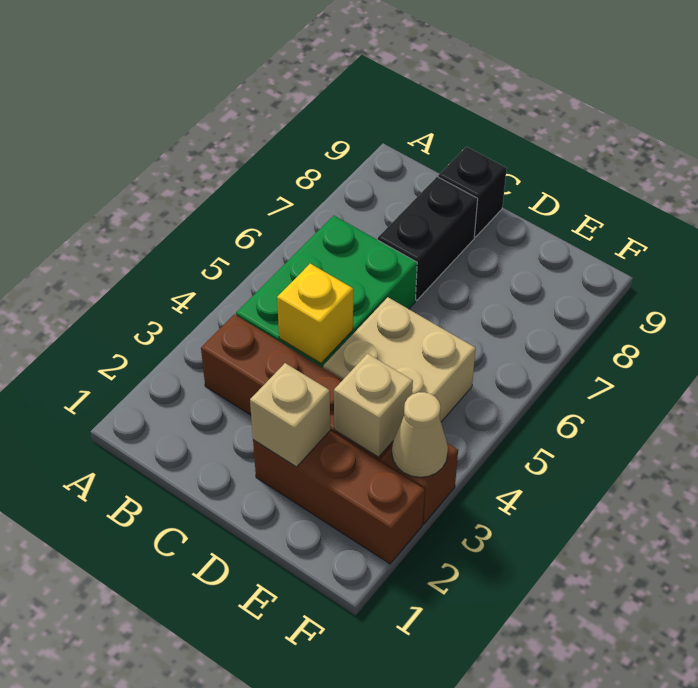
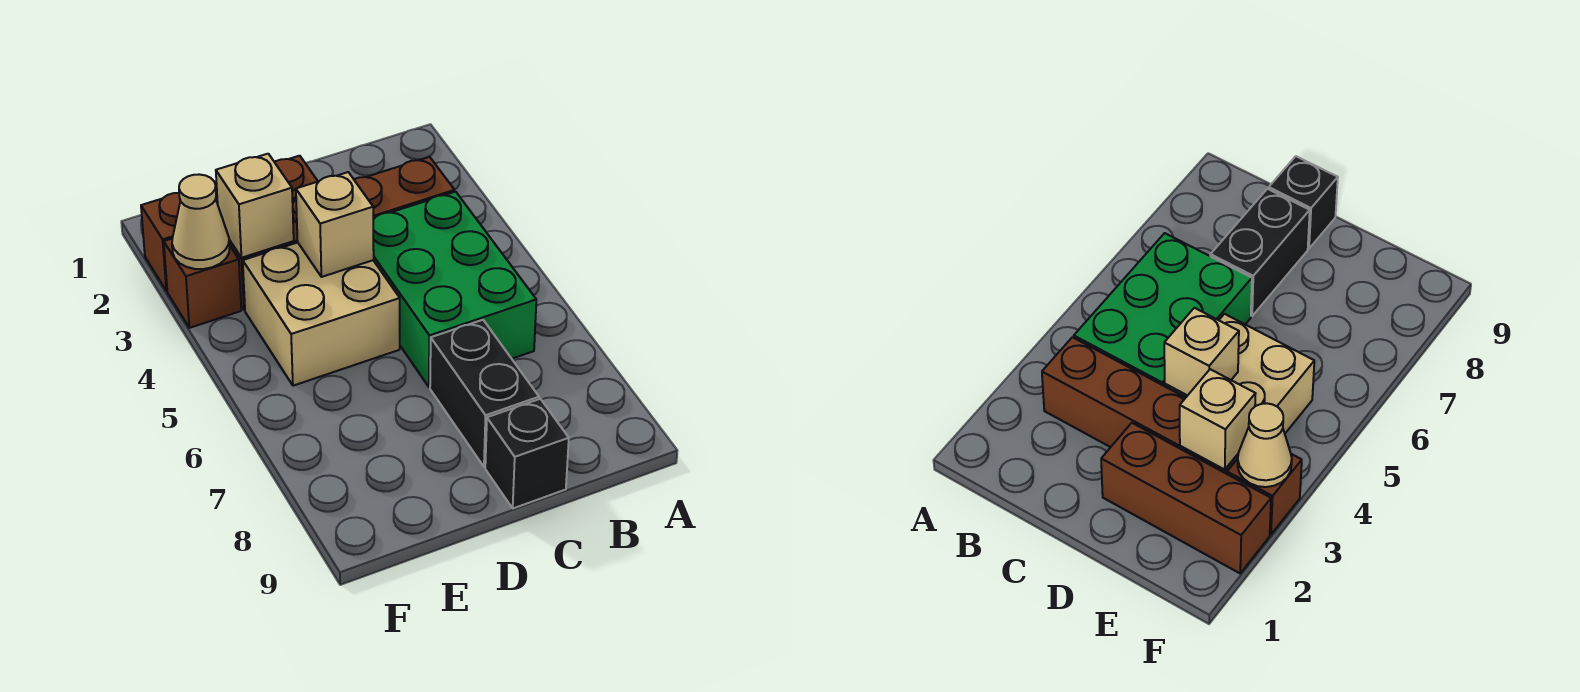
yellow 1x1 brick [277,264,353,363] -> none
tan 1x1 brick [250,363,330,467] -> tan 1x1 brick moved to [296,172,374,277]

